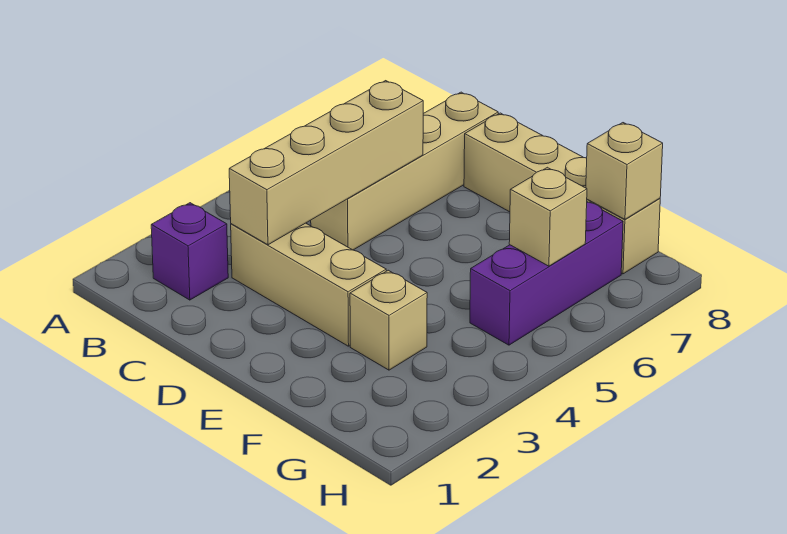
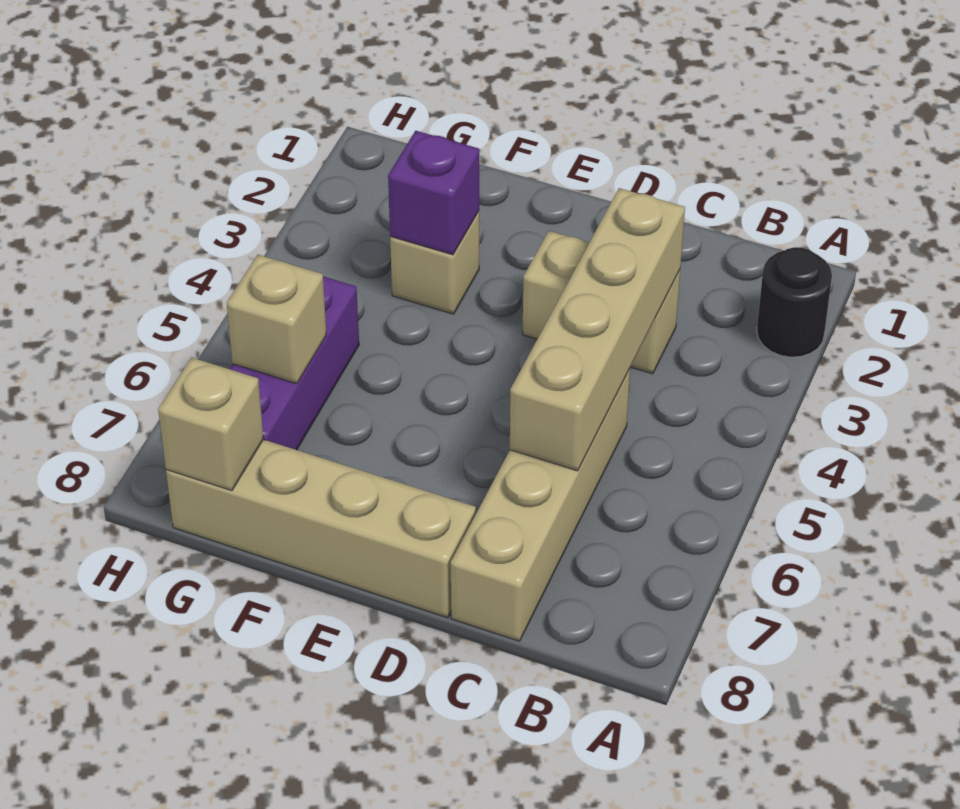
none -> black 1x1 round brick [757,247,832,357]
purple 1x1 brick [151,203,228,300] -> purple 1x1 brick moved to [388,131,479,255]
tan 1x3 brick [231,223,386,346] -> tan 1x2 brick [522,231,680,374]

